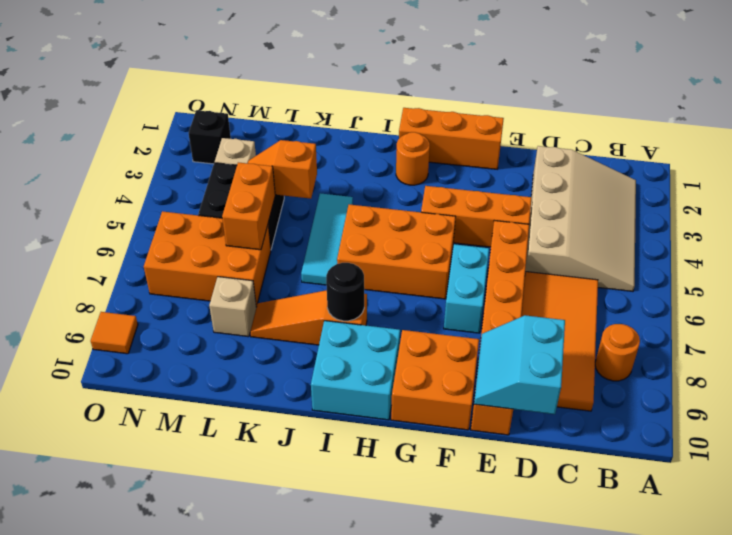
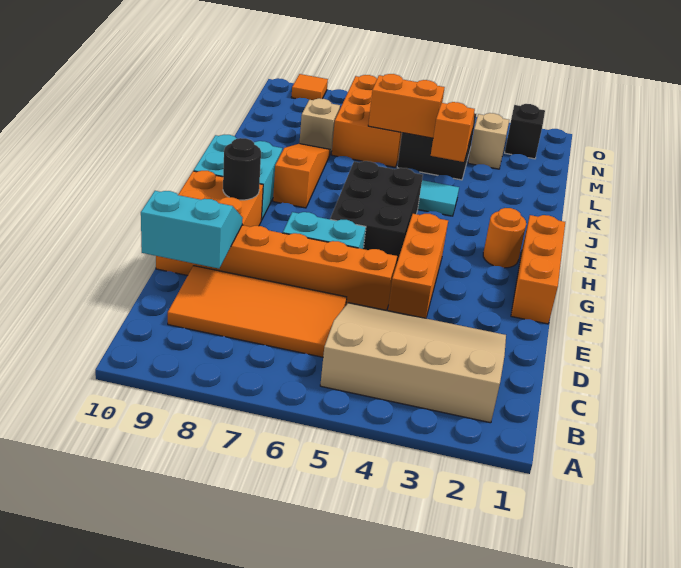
tan 3x4 slope [525,146,636,291] -> tan 3x4 slope turned to [320,303,506,423]
orange 1x1 round brick [595,324,640,381] -> none
orange 2x3 brick [337,204,456,299] -> black 2x3 brick [330,161,423,265]
black 1x1 round brick [326,263,364,321] -> black 1x1 round brick moved to [223,138,261,200]

